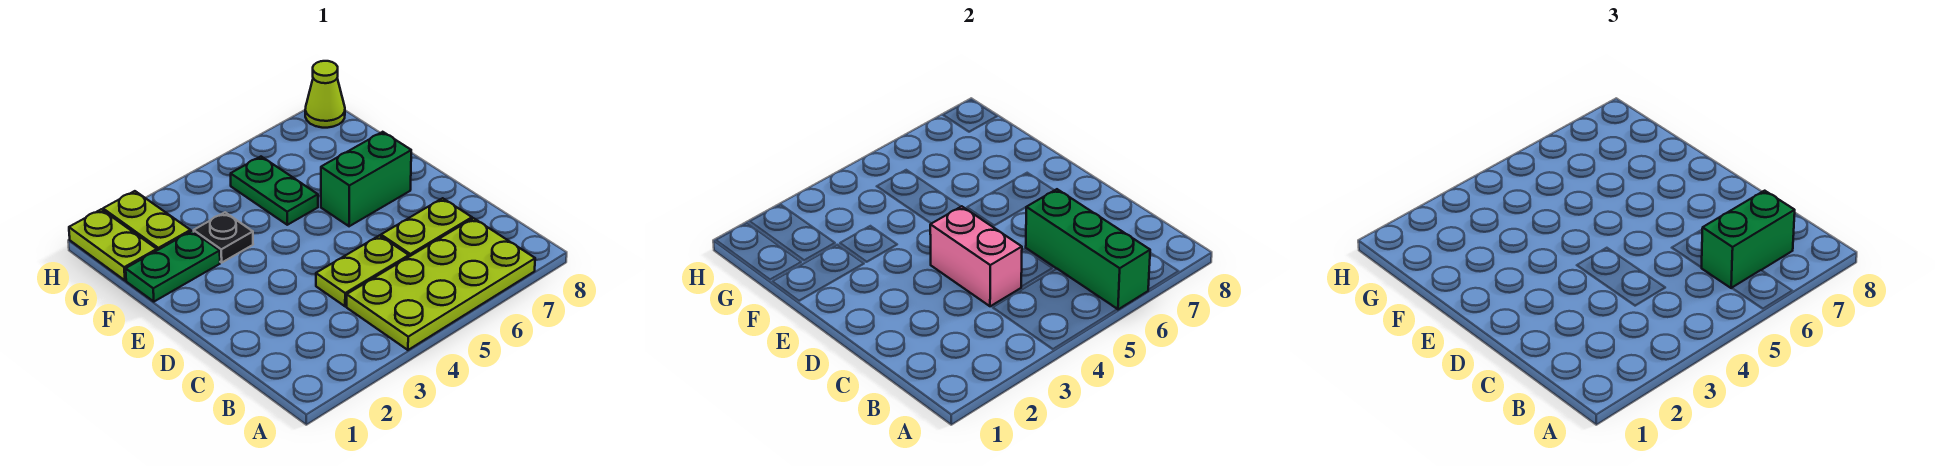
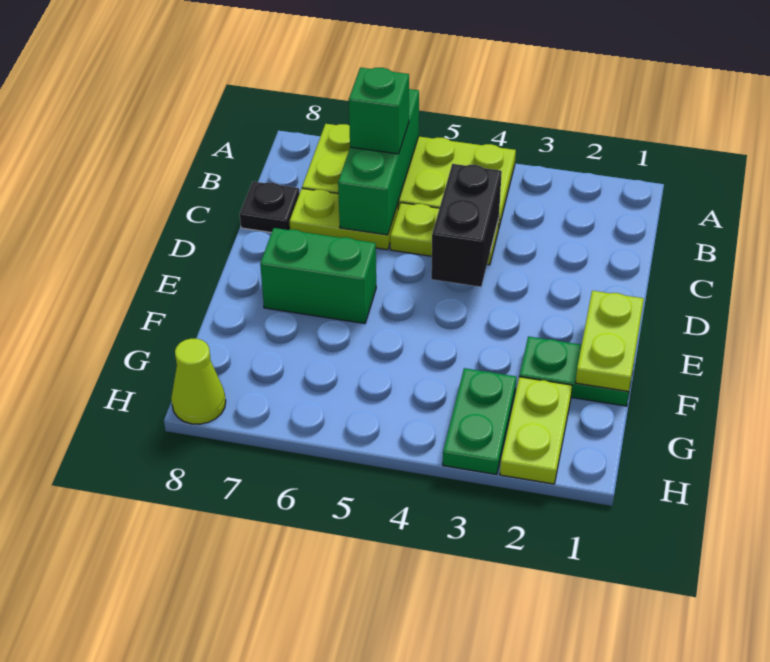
green 1x2 brick [1701,191,1795,288] -> green 1x1 brick [349,68,409,154]
pink 1x2 brick [930,206,1022,306] -> black 1x2 brick [431,164,502,287]
black 1x1 plate [194,212,253,263] -> black 1x1 plate moved to [240,181,299,233]
green 1x2 plate [231,157,318,225] -> green 1x2 plate moved to [443,368,516,475]
lime 1x2 plate [69,209,157,280] -> lime 1x2 plate moved to [576,291,644,392]

